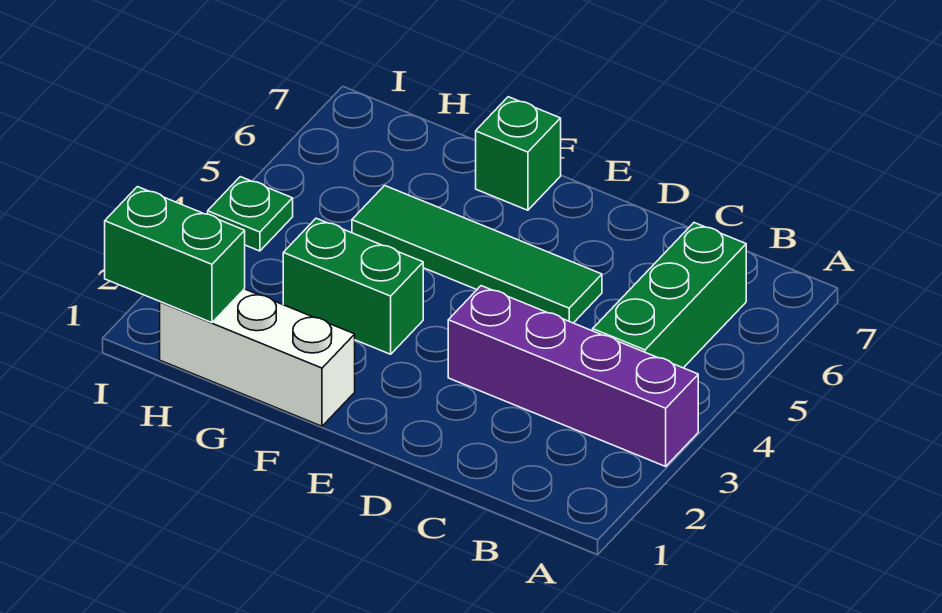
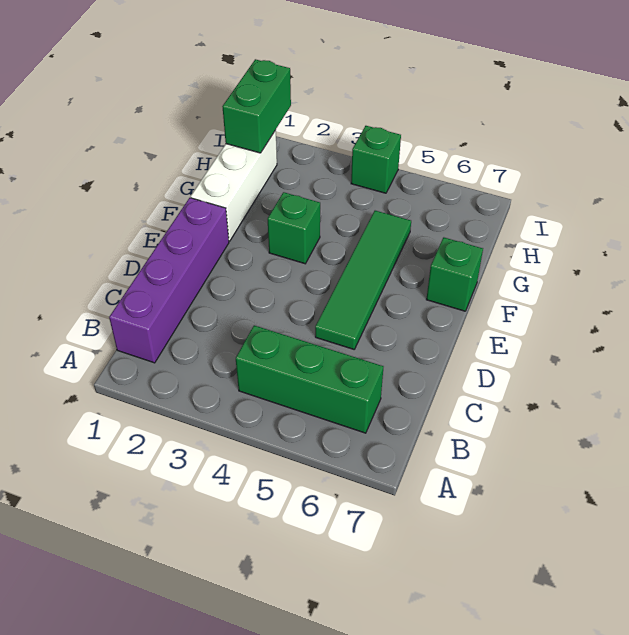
purple 1x4 brick [448,286,698,466] -> purple 1x4 brick moved to [109,198,229,363]
green 1x2 brick [283,218,423,354] -> green 1x1 brick [268,192,320,264]
green 1x1 plate [208,177,293,251] -> green 1x1 brick [351,126,401,193]

